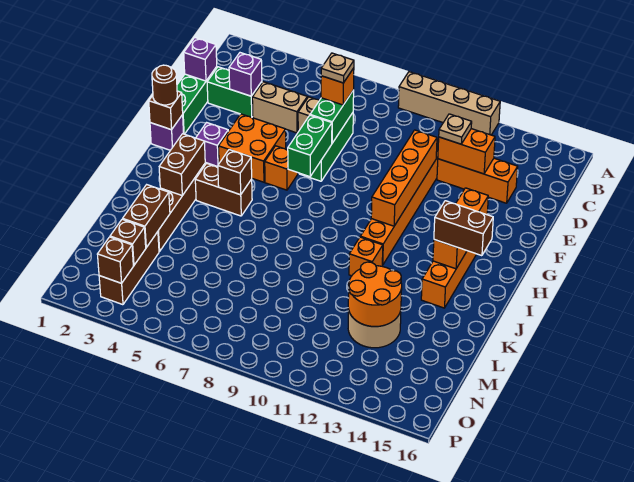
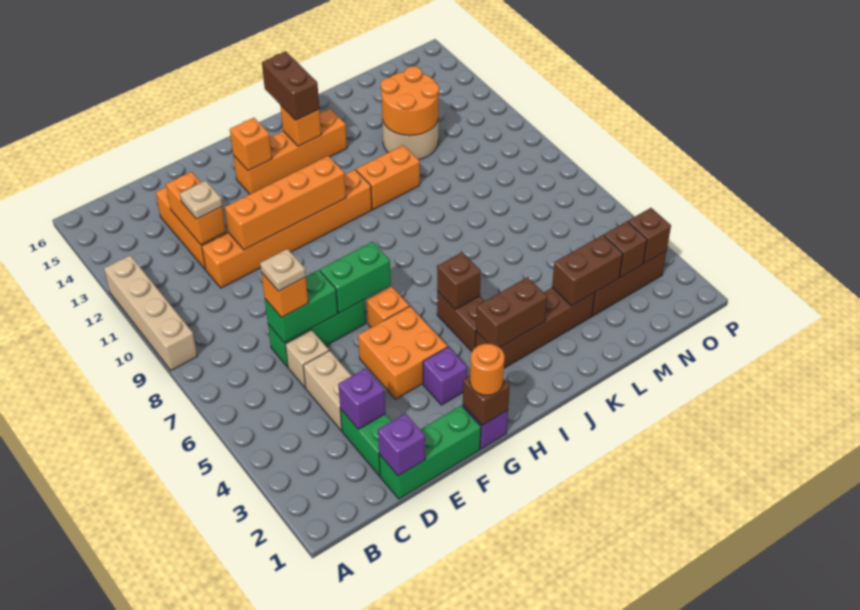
brown 1x1 round brick [152,65,177,105] -> orange 1x1 round brick [470,344,505,395]
orange 1x1 brick [349,237,383,276] -> orange 1x2 brick [356,145,420,210]

